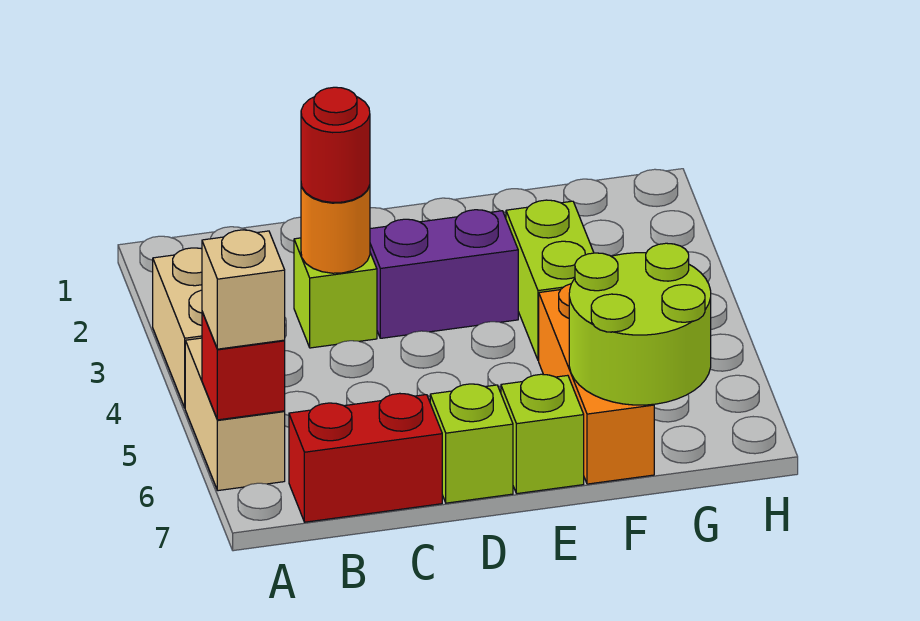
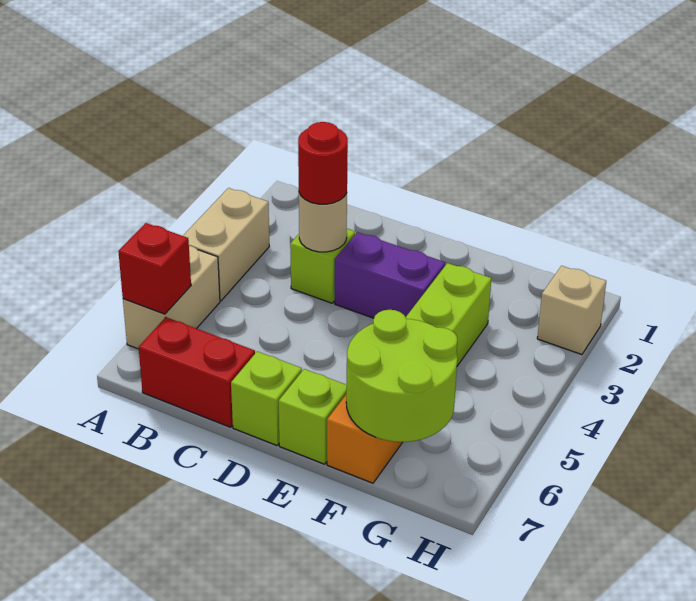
tan 1x1 brick [202,230,285,349] -> tan 1x1 brick moved to [537,266,606,355]
orange 1x1 round brick [301,184,370,273] -> tan 1x1 round brick [299,193,347,252]

